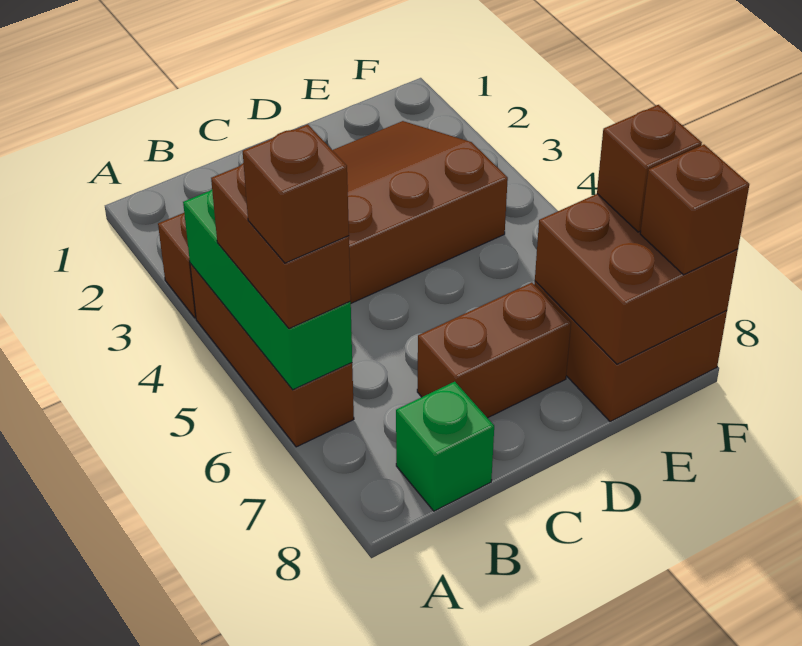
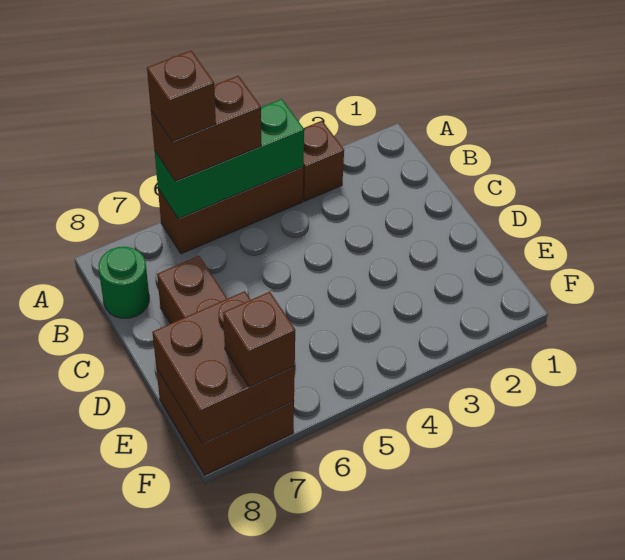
green 1x1 brick [396,382,494,511] -> green 1x1 round brick [99,247,149,318]
brown 3x3 slope [332,121,508,303] -> none
brown 1x1 brick [640,145,749,275] -> none

